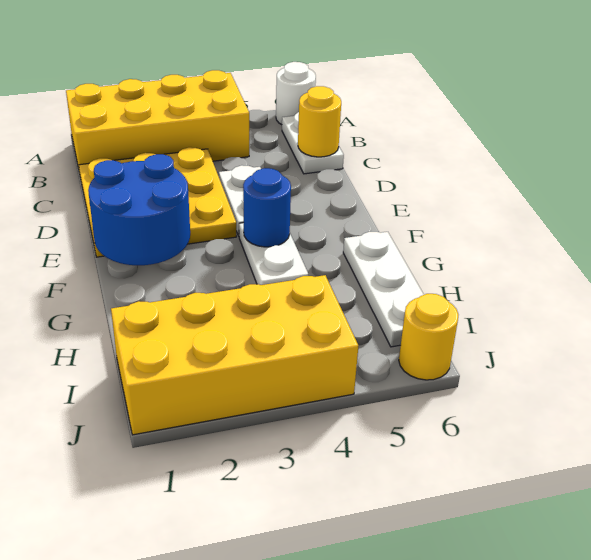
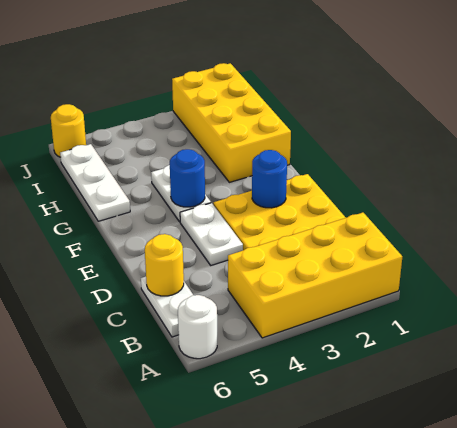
blue 2x2 round brick [88,154,190,265] -> blue 1x1 round brick [252,150,287,208]
yellow 2x4 brick [111,275,358,435] -> yellow 2x4 brick turned to [172,63,291,182]

